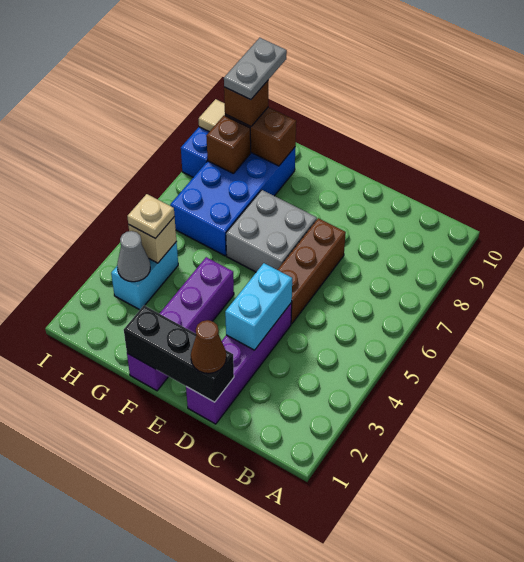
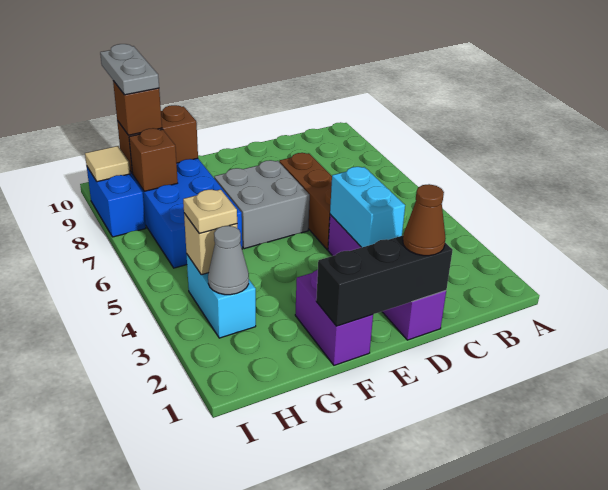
purple 1x4 brick [127,257,234,391] -> purple 1x2 brick [295,270,373,365]

